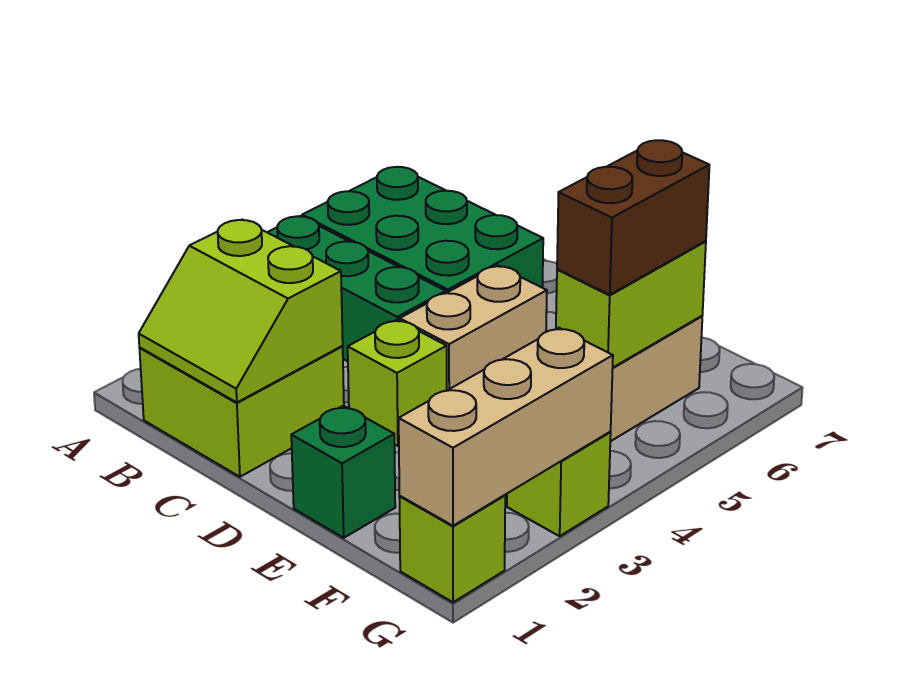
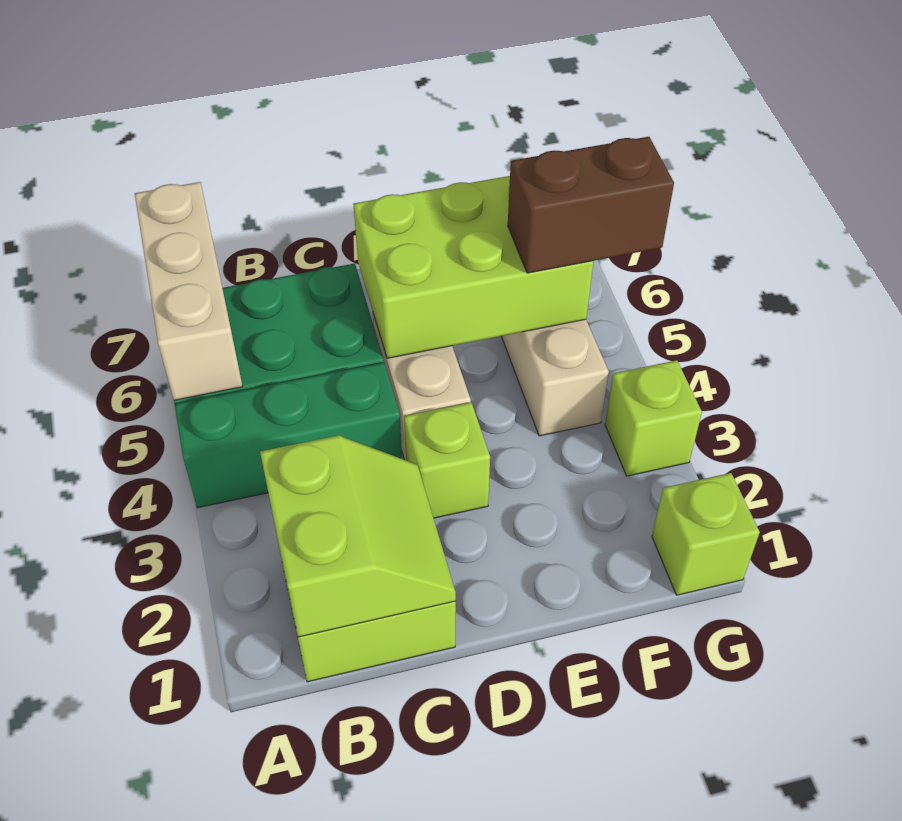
lime 2x2 slope [139,220,343,402] -> lime 2x2 slope turned to [260,435,456,637]
green 1x1 brick [291,406,395,538] -> none
lime 1x2 brick [556,241,706,367] -> lime 2x3 brick [353,176,593,358]
brown 1x2 brick [557,140,709,295] -> brown 1x2 brick turned to [508,137,674,273]
tan 1x3 brick [399,328,613,526] -> tan 1x3 brick moved to [135,182,243,400]

